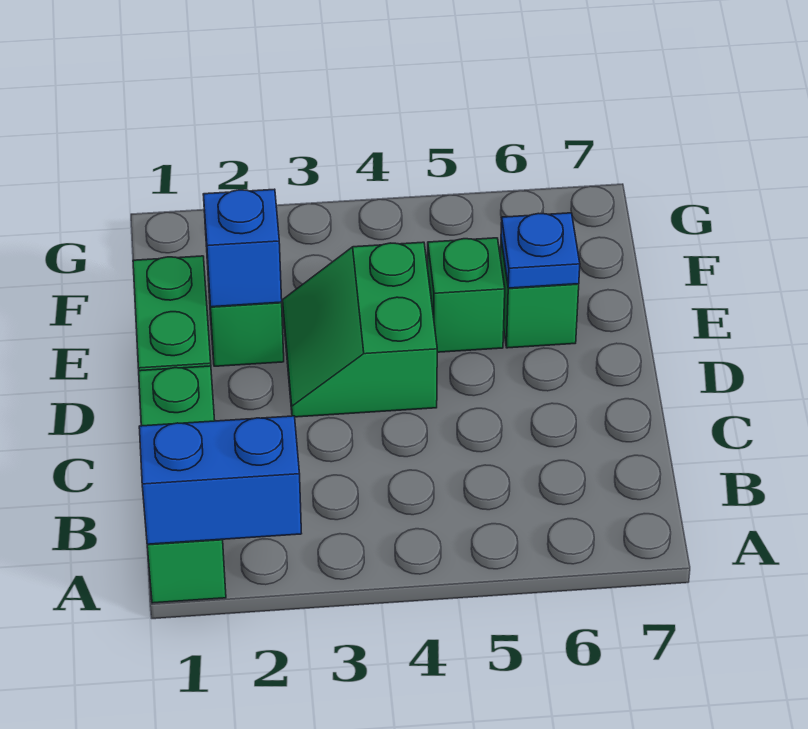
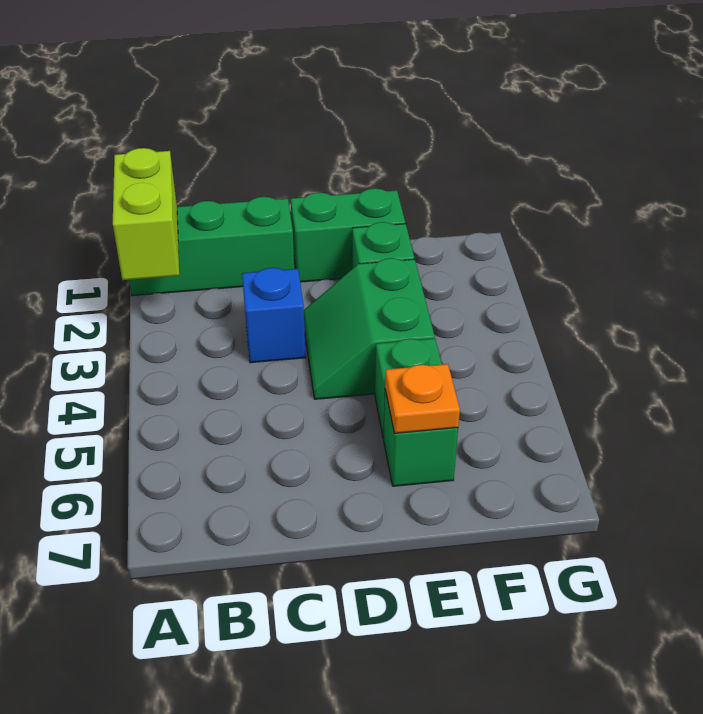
blue 1x2 brick [139,416,302,544] -> lime 1x2 brick [113,148,179,280]
green 2x2 slope [283,242,437,417] -> green 2x2 slope turned to [304,258,435,399]
blue 1x1 brick [203,189,282,307] -> blue 1x1 brick moved to [242,268,306,363]
blue 1x1 plate [501,213,580,288] -> orange 1x1 plate [385,364,460,433]

